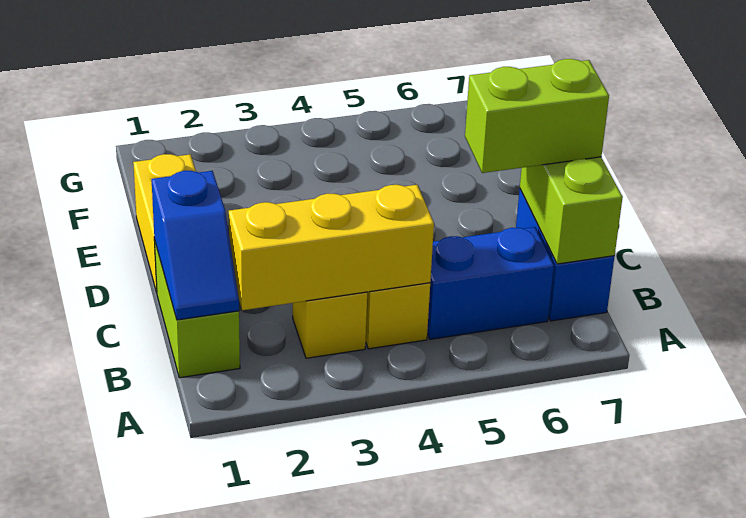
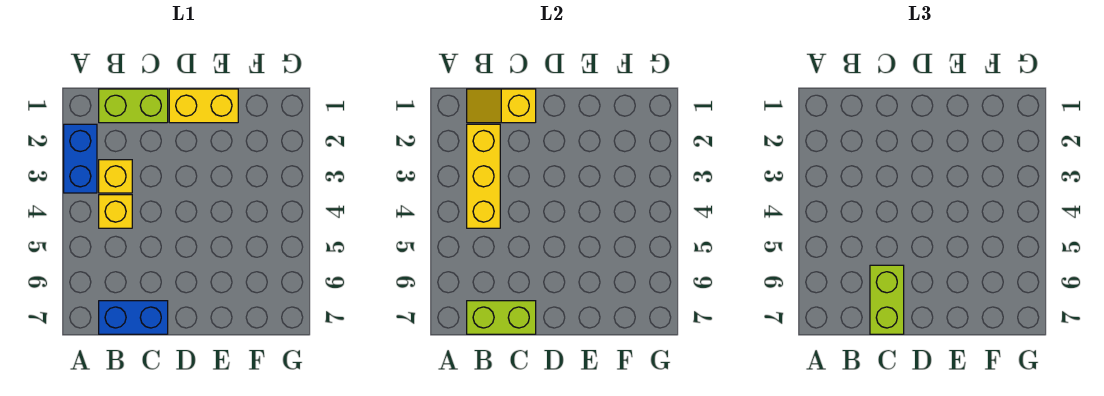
blue 1x2 slope [152,171,239,320] -> yellow 1x2 slope [467,89,536,123]
blue 1x2 brick [427,227,554,339] -> blue 1x2 brick moved to [64,124,97,193]

